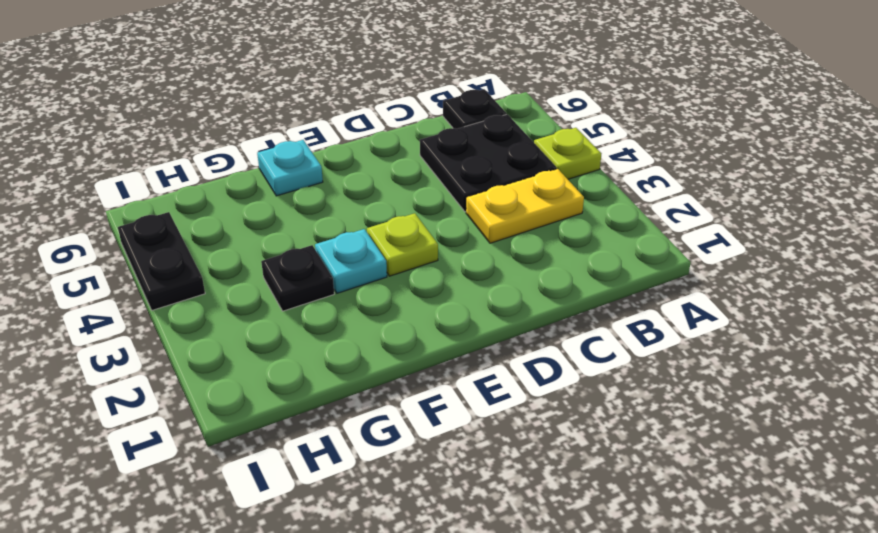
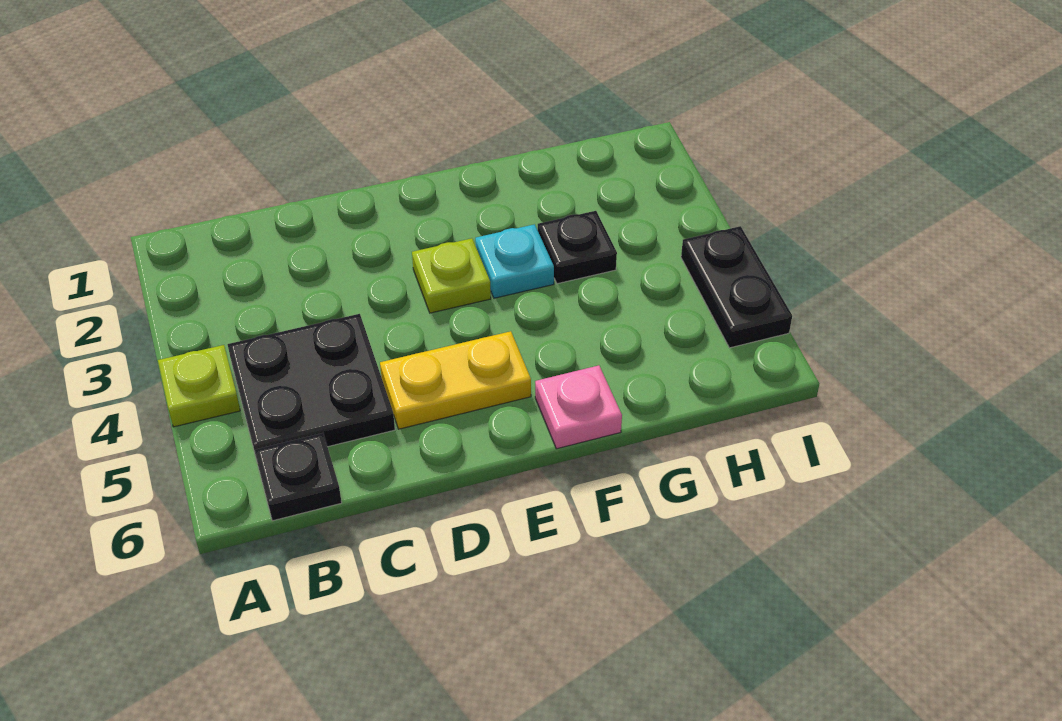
yellow 1x2 plate [466,169,584,243] -> yellow 1x2 plate moved to [380,331,531,429]
cyan 1x1 plate [257,140,323,196] -> pink 1x1 plate [535,365,622,449]

